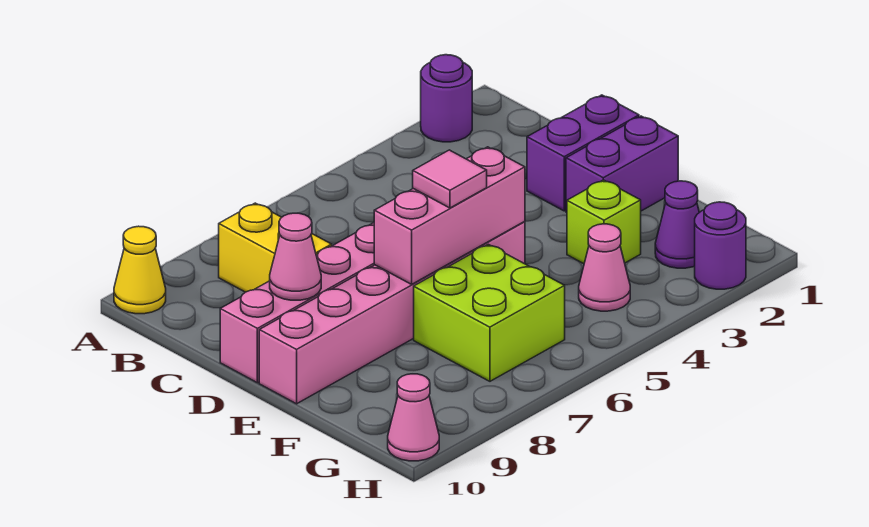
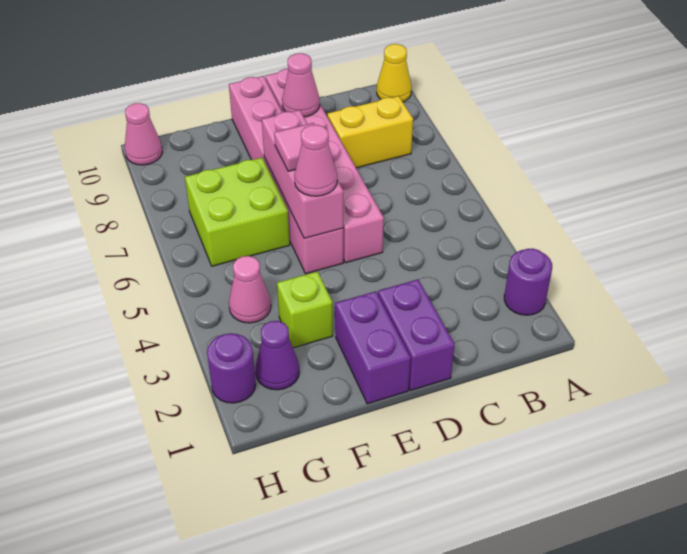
none -> pink 1x1 cone [294,125,337,196]

